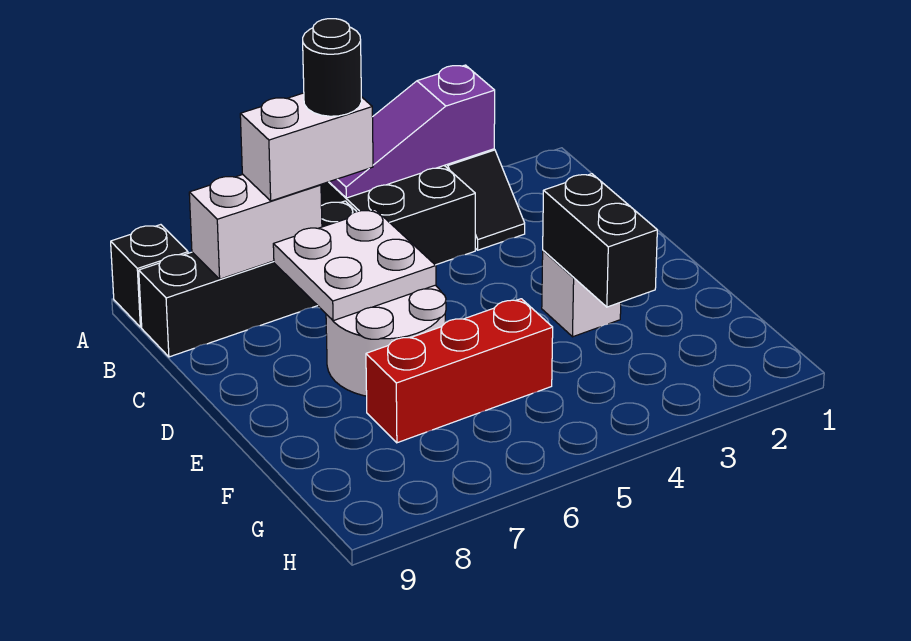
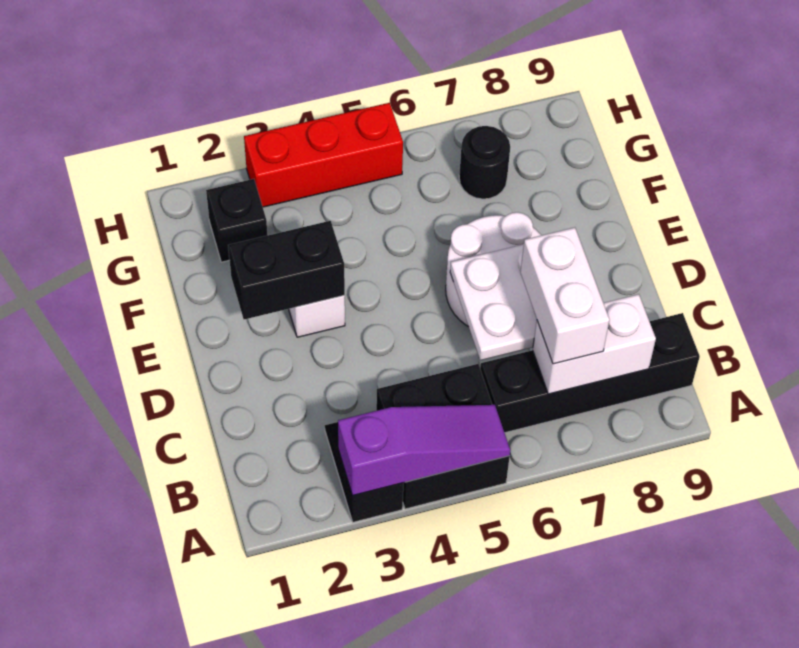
black 1x1 brick [111,225,188,327] -> black 1x1 brick moved to [206,179,268,262]
white 1x2 brick [240,93,373,201] -> white 1x2 brick turned to [520,227,609,364]
black 1x1 round brick [303,19,362,116] -> black 1x1 round brick moved to [459,126,510,199]
black 1x2 brick [543,174,657,307] -> black 1x2 brick turned to [228,221,345,319]
red 1x3 brick [366,299,553,443] -> red 1x3 brick moved to [244,103,403,207]

